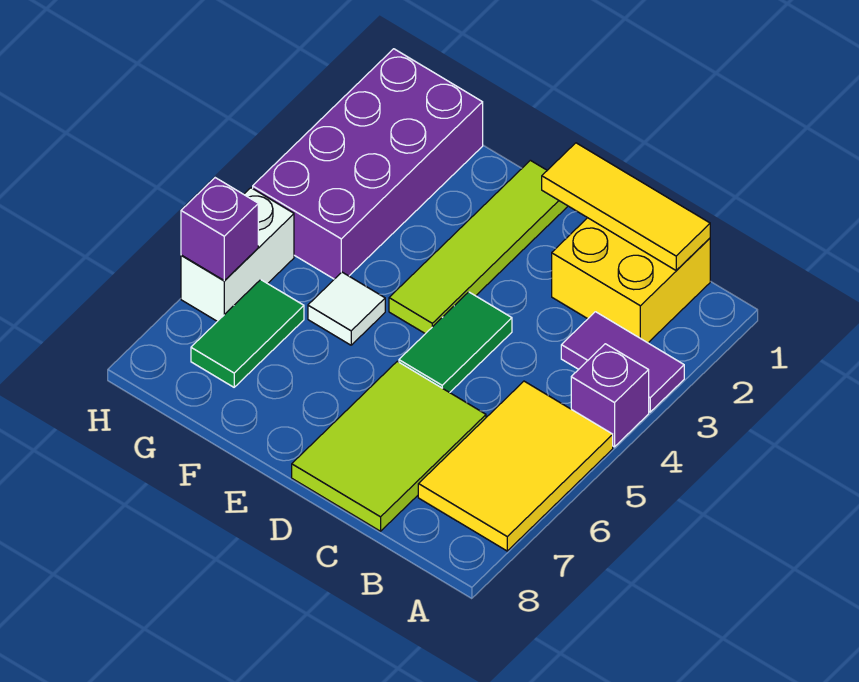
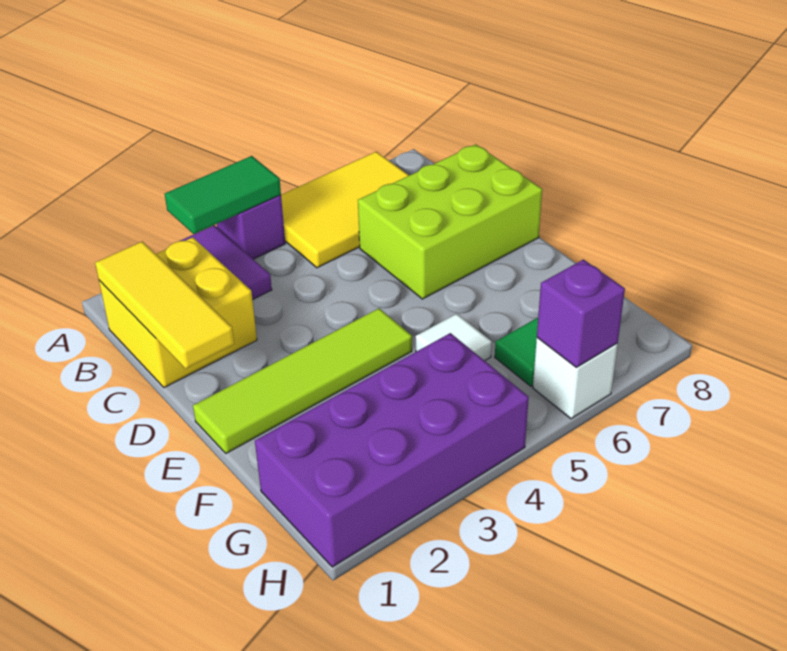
lime 2x3 tile [292,361,486,531] -> lime 2x3 brick [358,144,542,299]
green 1x2 tile [399,292,512,393] -> green 1x2 tile moved to [165,156,281,234]
white 1x2 brick [181,188,294,321] -> white 1x1 brick [533,338,618,419]

